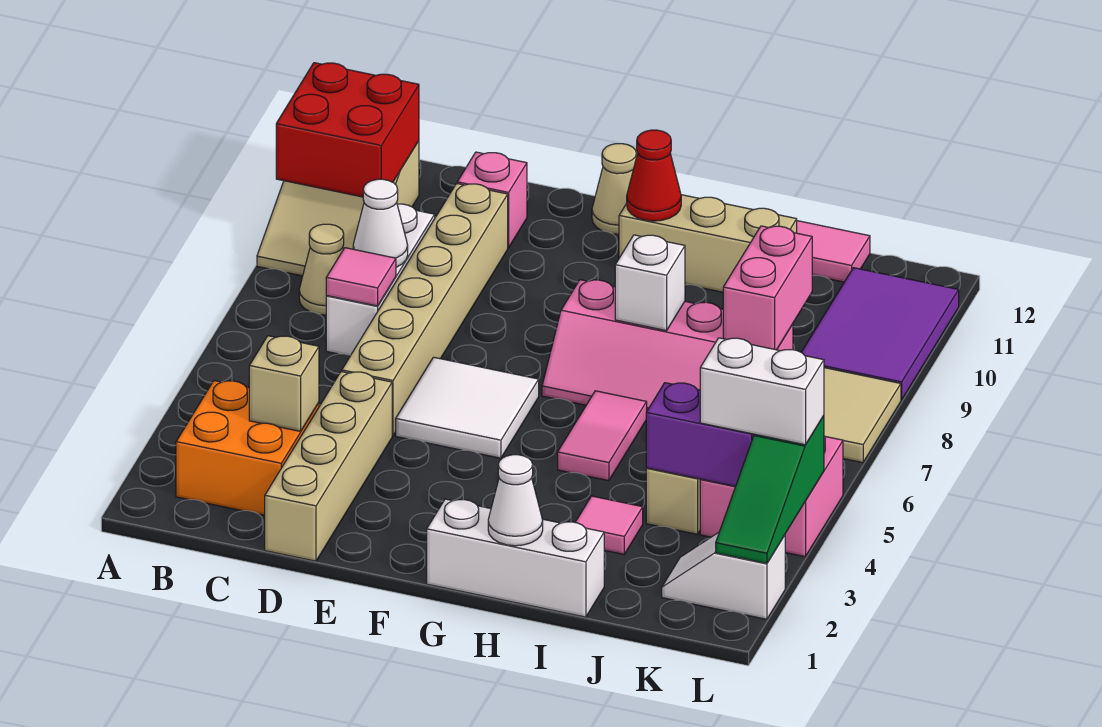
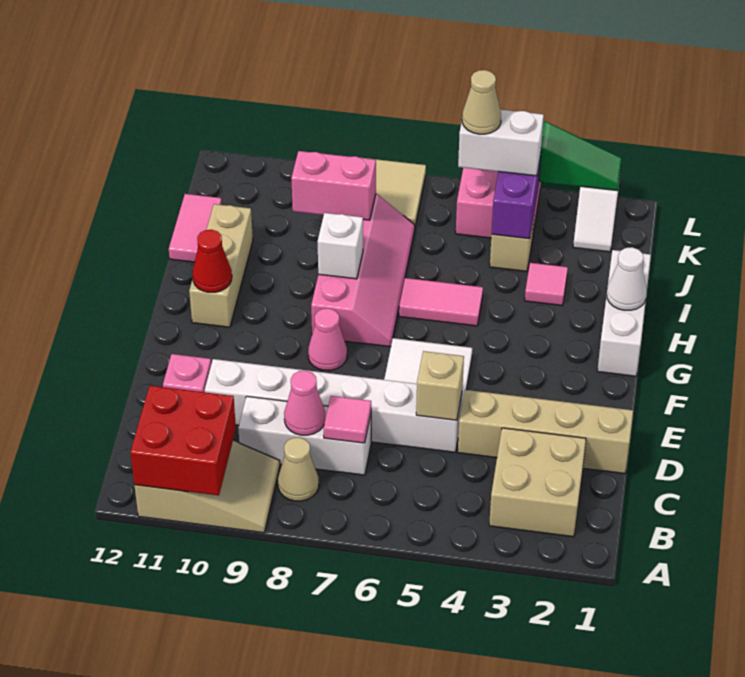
orange 2x2 brick [176,381,319,515] -> tan 2x2 brick [489,428,586,537]
tan 1x1 brick [249,336,319,431] -> tan 1x1 brick moved to [416,351,464,420]
white 1x1 cone [353,179,408,267] -> pink 1x1 cone [284,371,325,435]
tan 1x6 brick [342,183,508,436] -> white 1x6 brick [205,359,462,452]
none -> pink 1x1 cone [308,308,347,370]
tan 1x1 cone [592,144,636,234] -> tan 1x1 cone moved to [462,70,501,134]
white 1x2 brick [700,338,824,445] -> white 1x2 brick turned to [458,110,544,176]
purple 2x3 tile [801,268,959,400] -> none

